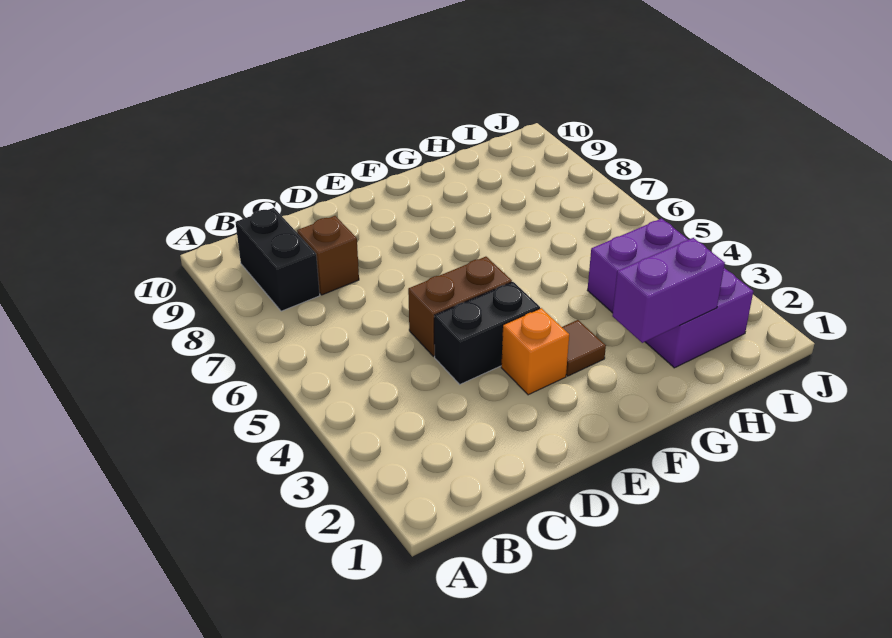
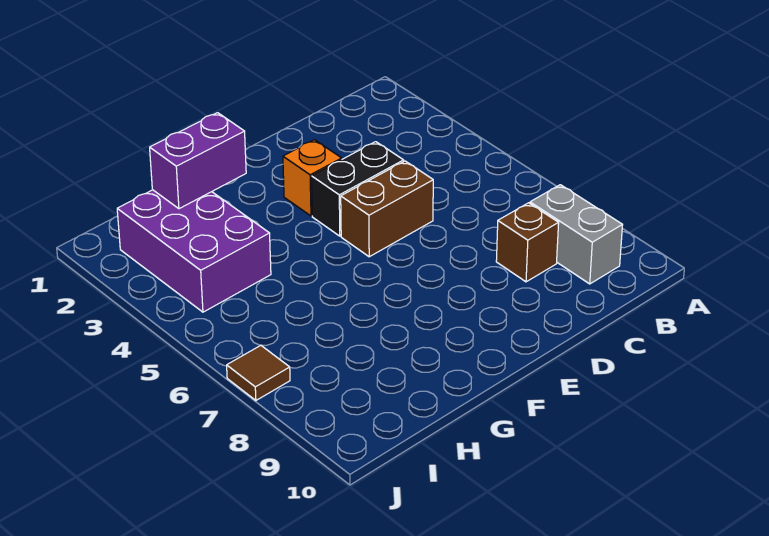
black 1x2 brick [236,208,320,311] -> grey 1x2 brick [530,185,622,284]
brown 1x1 tile [562,320,606,376] -> brown 1x1 tile moved to [227,345,290,400]

